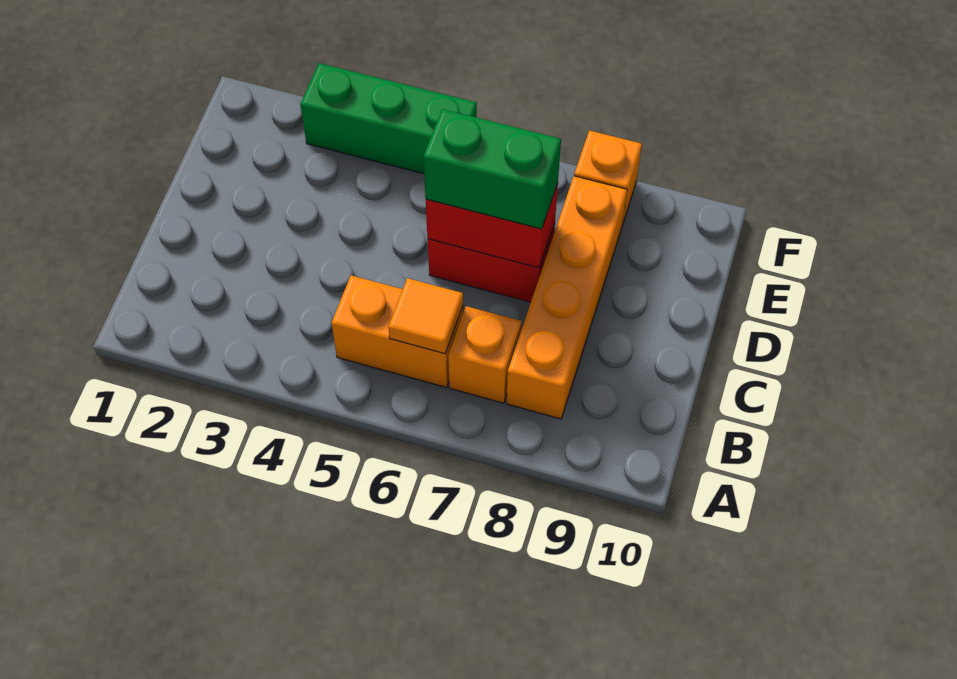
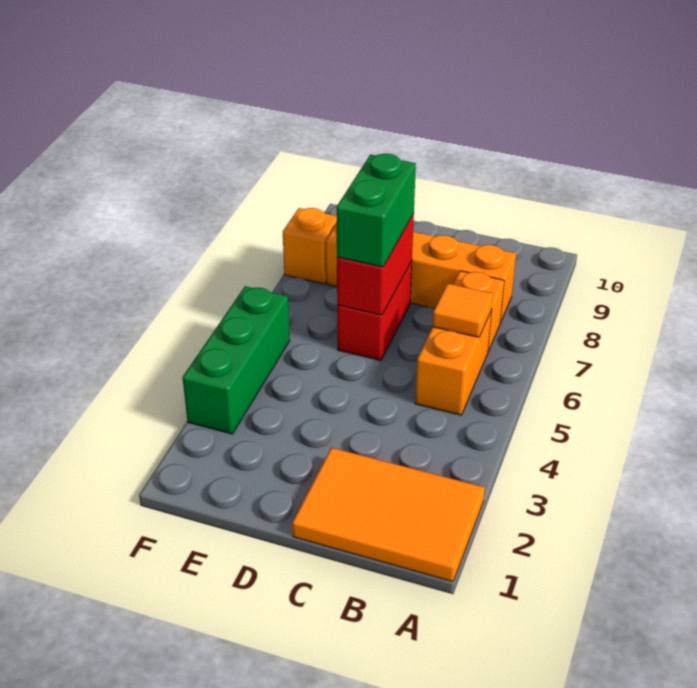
none -> orange 2x3 tile [292,448,485,582]

